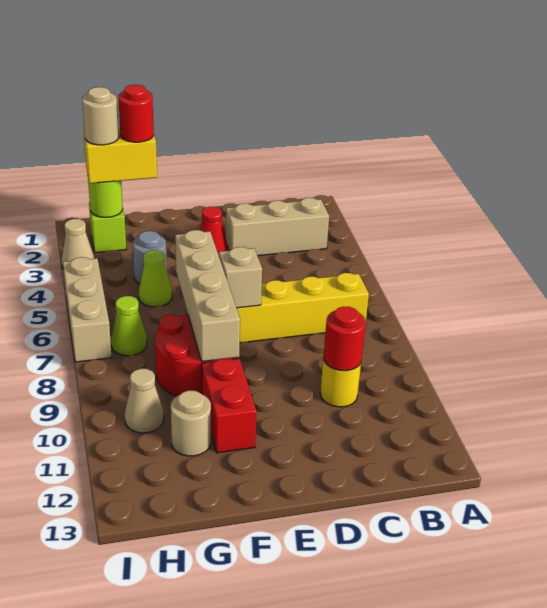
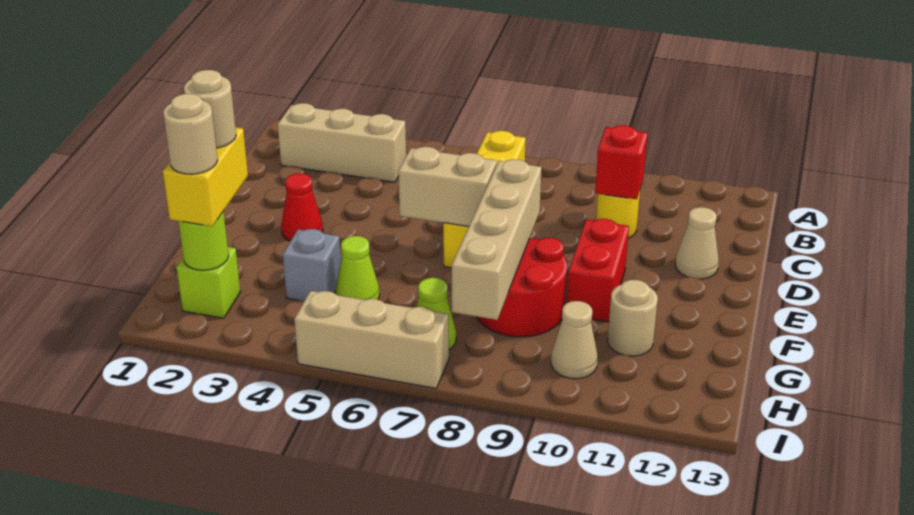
tan 1x3 brick [226,198,329,256] -> tan 1x3 brick turned to [278,103,406,182]
red 1x1 round brick [323,307,366,371] -> red 1x1 brick [595,125,648,199]
tan 1x1 brick [219,247,262,308] -> tan 1x2 brick [398,147,497,227]
tan 1x4 brick [175,230,240,362] -> tan 1x4 brick turned to [452,159,542,320]
red 1x2 brick [202,359,257,453] -> red 1x2 brick turned to [567,219,629,322]
red 1x1 round brick [118,85,154,142] -> tan 1x1 round brick [184,70,236,148]
grey 1x1 round brick [133,231,167,284] -> grey 1x1 brick [283,229,341,301]
tan 1x1 cone [62,219,94,269] -> tan 1x1 cone moved to [675,207,719,279]

